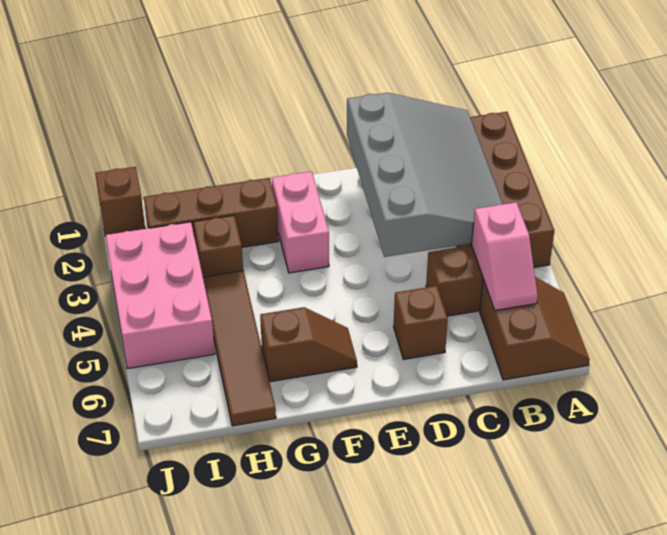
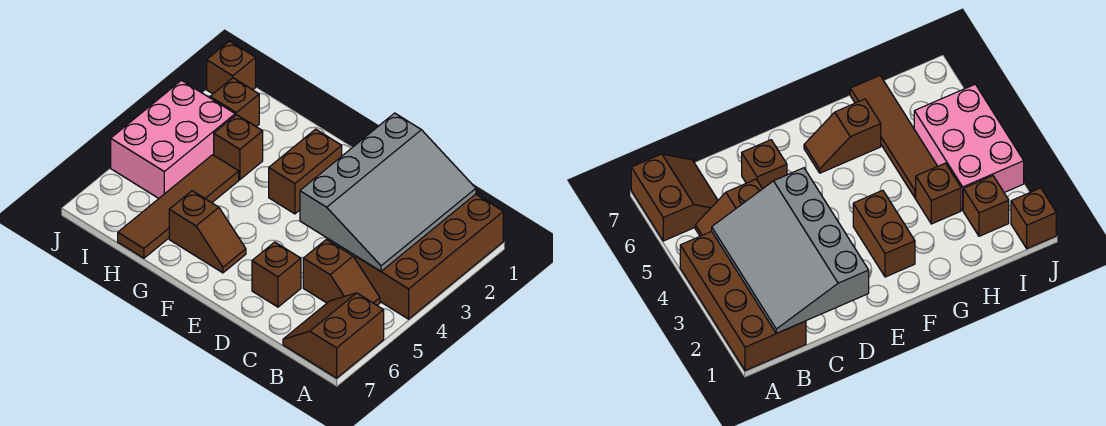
brown 2x2 slope [480,277,590,380] -> brown 2x2 slope turned to [283,293,384,378]
pink 1x2 slope [471,202,538,310] -> none
pink 1x2 brick [272,171,329,273] -> brown 1x2 brick [269,129,342,214]
brown 1x3 brick [144,178,279,247] -> brown 1x1 brick [210,78,259,127]

